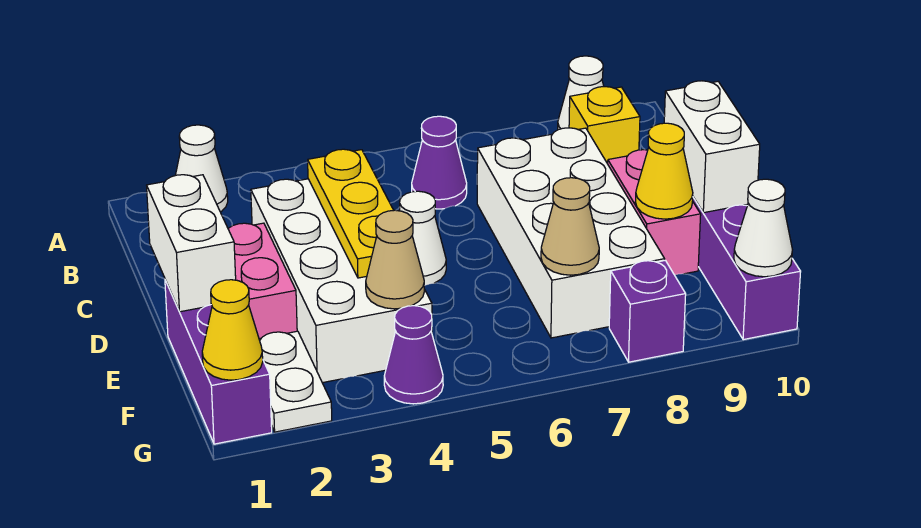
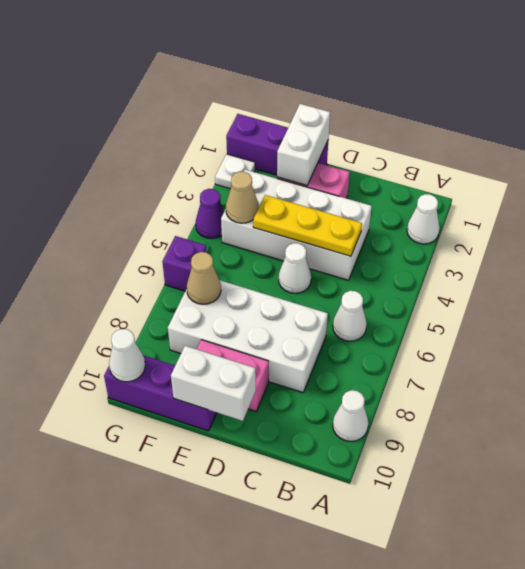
purple 1x1 cone [412,116,467,209] -> white 1x1 cone [333,291,367,341]
yellow 1x1 brick [569,87,640,164] -> none
white 1x2 brick [147,175,236,312] -> white 1x2 brick turned to [277,104,330,186]
yellow 1x1 cone [636,123,693,219] -> none
white 1x2 plate [259,331,332,432] -> white 1x1 plate [215,154,255,189]
yellow 1x1 cone [202,280,263,380] -> none
purple 1x1 brick [609,260,686,362] -> purple 1x1 brick moved to [162,236,207,291]

